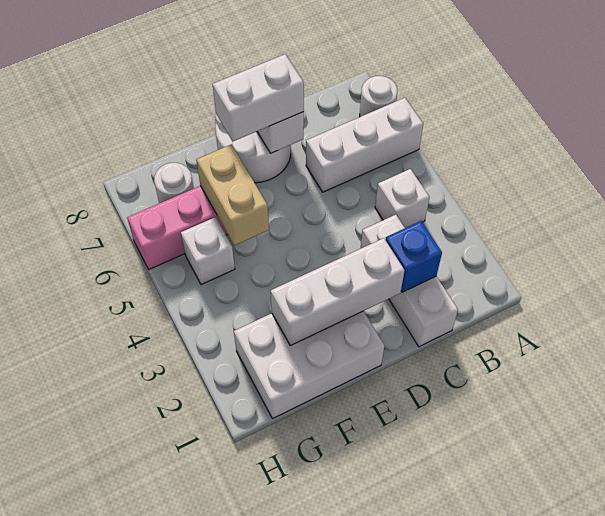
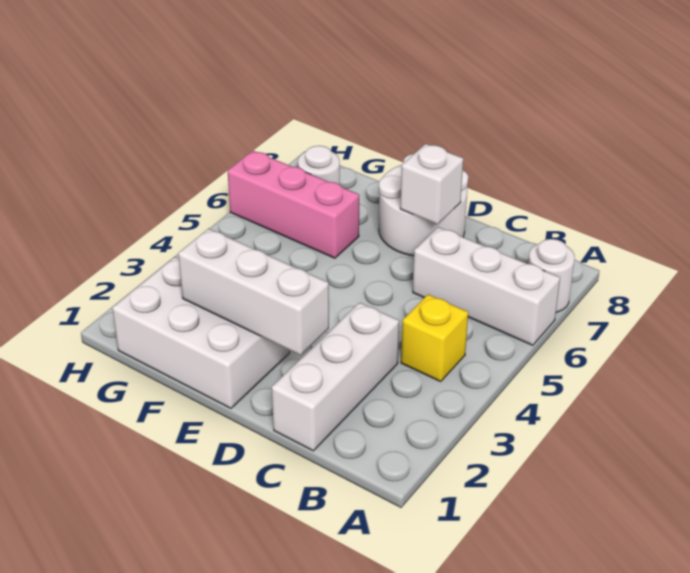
white 1x1 brick [375,169,430,228] -> yellow 1x1 brick [401,294,468,382]
blue 1x1 brick [386,221,442,292] -> none
white 1x2 brick [212,54,304,141] -> none
tan 1x2 brick [196,144,269,245] -> none
white 1x1 brick [181,217,235,285] -> none

